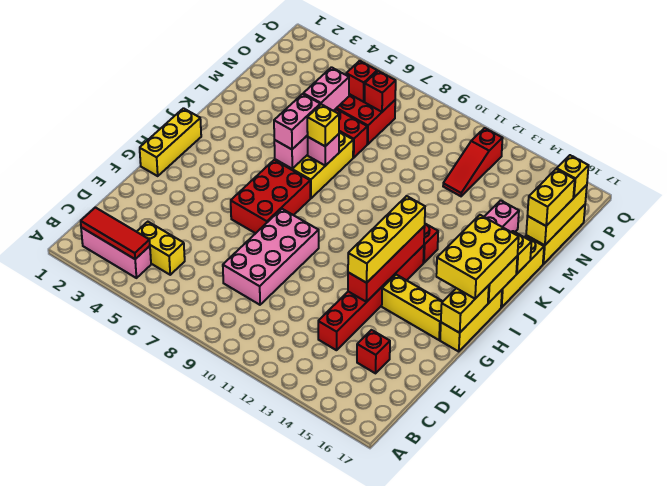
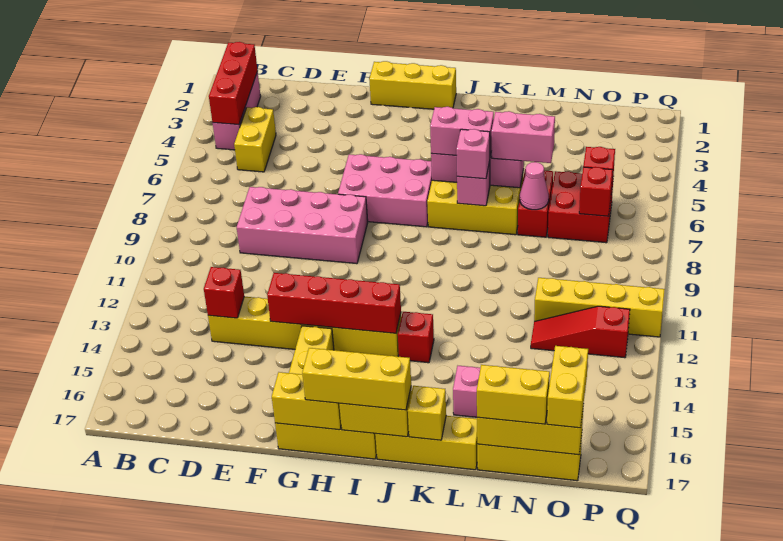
red 1x3 tile [81,208,150,259] -> red 1x3 brick [209,42,258,125]
red 1x6 brick [318,245,424,350] -> yellow 1x6 brick [208,297,401,357]
red 1x1 brick [357,330,390,373] -> red 1x1 brick moved to [204,267,244,318]
yellow 1x4 brick [348,196,425,283] -> yellow 1x4 brick moved to [534,278,665,337]
red 2x3 brick [231,160,310,233] -> pink 2x3 brick [338,154,432,227]
yellow 2x3 brick [436,215,519,299] -> yellow 1x3 brick [302,348,411,410]
yellow 1x1 brick [307,104,339,146] -> pink 1x1 brick [456,129,490,179]
none -> pink 1x1 cone [520,162,549,210]
yellow 1x1 brick [557,155,589,198] -> yellow 1x2 brick [547,346,588,428]

